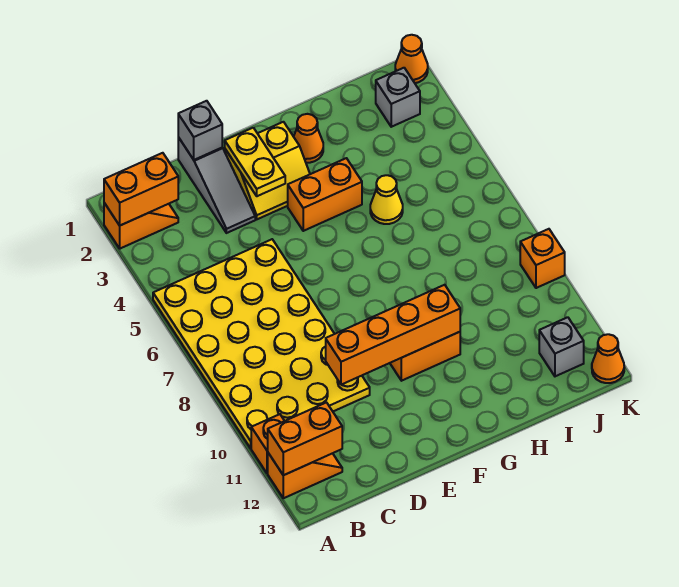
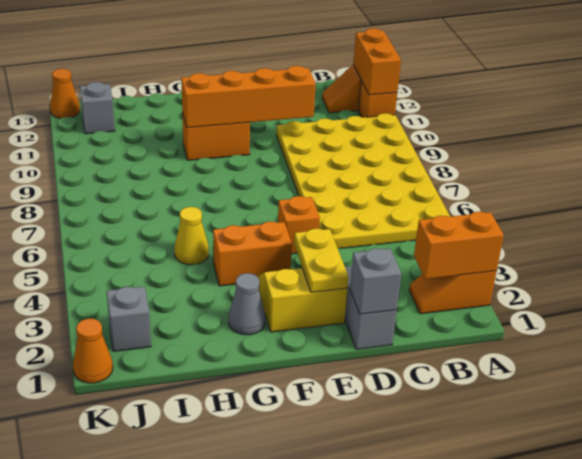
orange 1x2 brick [268,402,342,475] -> orange 1x2 brick turned to [353,28,401,95]
orange 1x1 cone [294,114,323,163] -> grey 1x1 cone [229,273,265,335]
orange 1x1 brick [520,229,565,288] -> orange 1x1 brick moved to [278,196,320,254]

